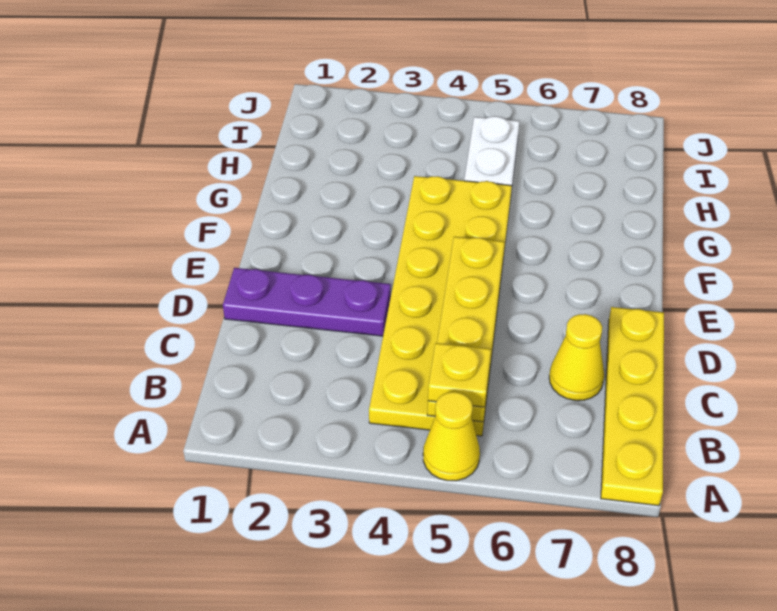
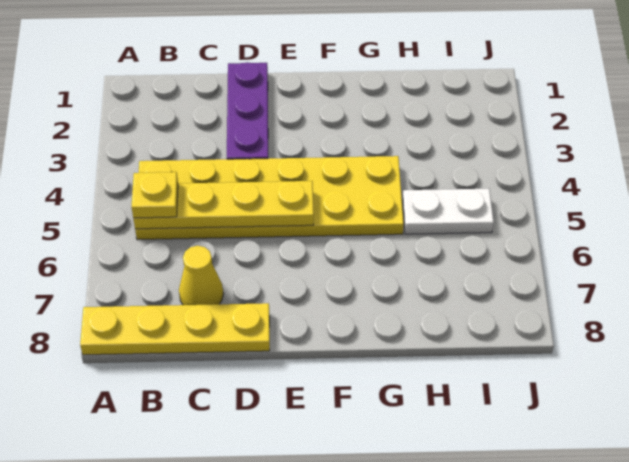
yellow 1x1 cone [423,392,480,481] -> none

